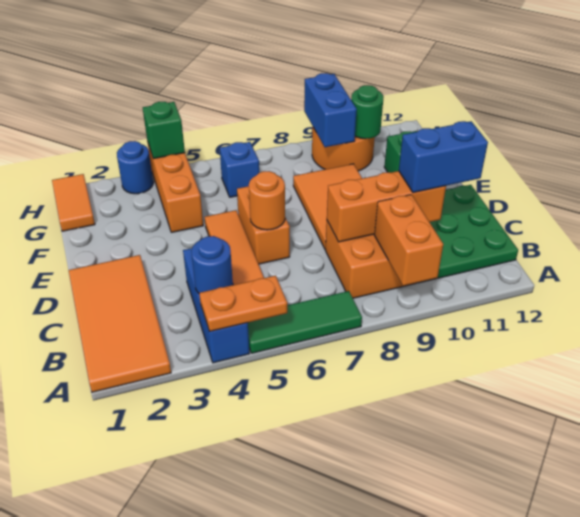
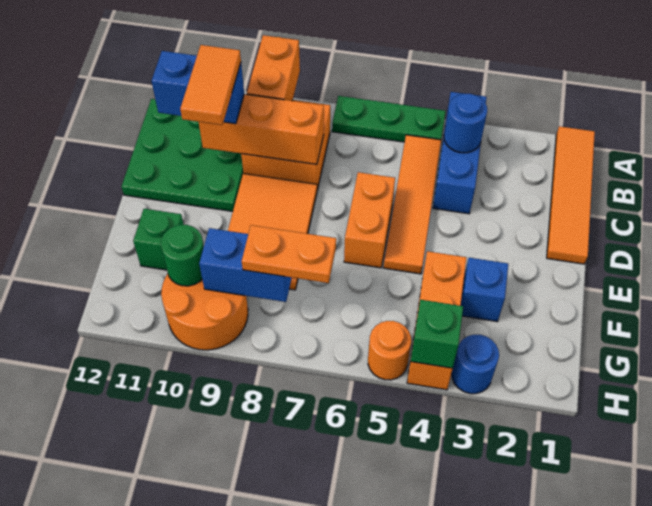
orange 2x4 tile [69,255,171,392] -> orange 1x4 tile [547,126,595,264]
orange 1x2 plate [199,276,287,331] -> orange 1x2 plate moved to [242,225,336,283]
green 1x3 tile [248,291,362,353] -> green 1x3 plate [332,96,446,142]
orange 1x1 round brick [249,171,285,230] -> orange 1x1 round brick moved to [368,321,411,380]
orange 1x2 tile [52,174,95,231] -> orange 1x2 tile moved to [180,45,241,125]
blue 1x1 brick [220,142,259,197] -> blue 1x1 brick moved to [461,258,508,322]
blue 1x2 brick [304,73,357,147] -> blue 1x2 brick turned to [199,228,292,302]

